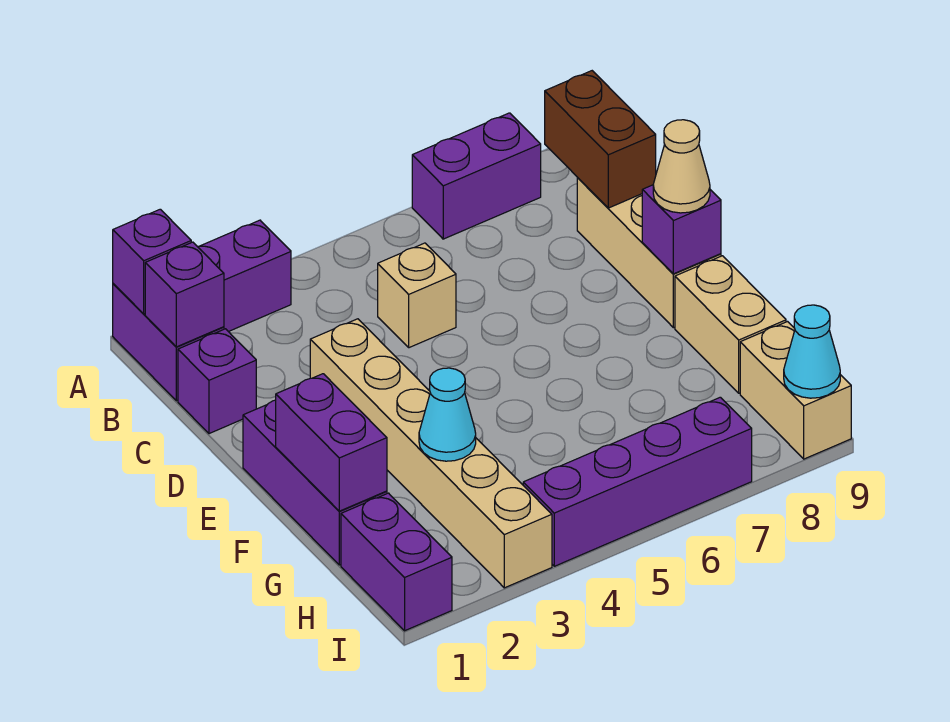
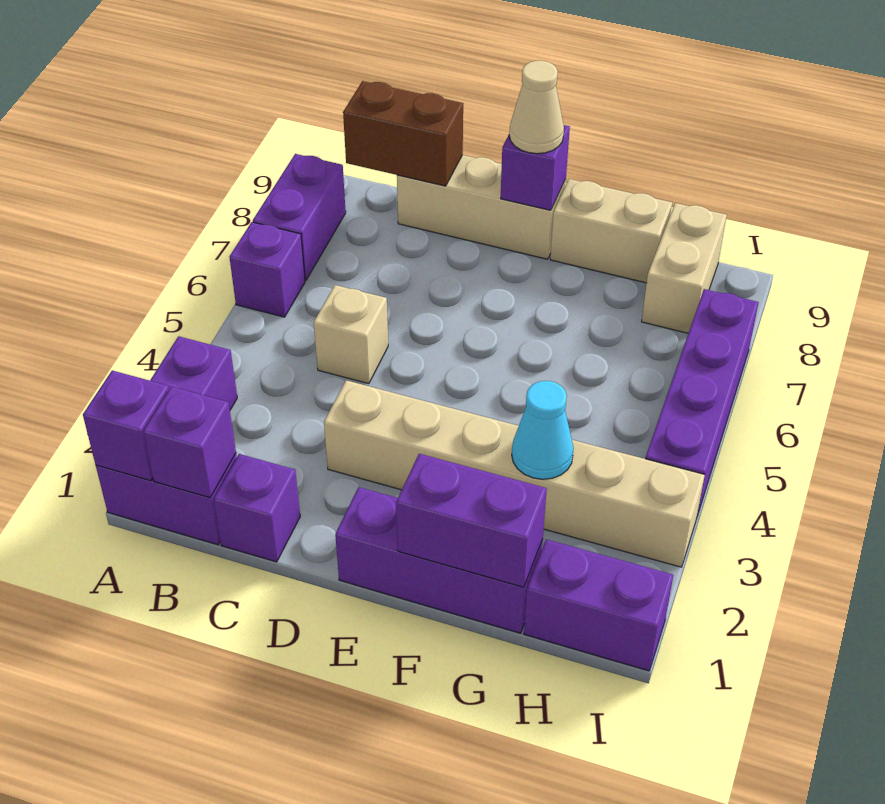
none -> purple 1x1 brick [230,222,305,317]
tan 1x2 brick [740,322,851,459] -> tan 1x2 brick turned to [642,203,727,333]
cyan 1x1 cone [784,305,840,398] -> none

